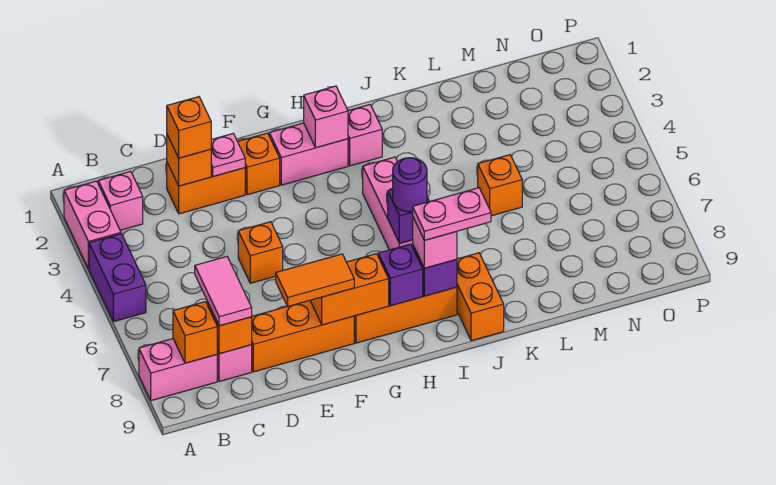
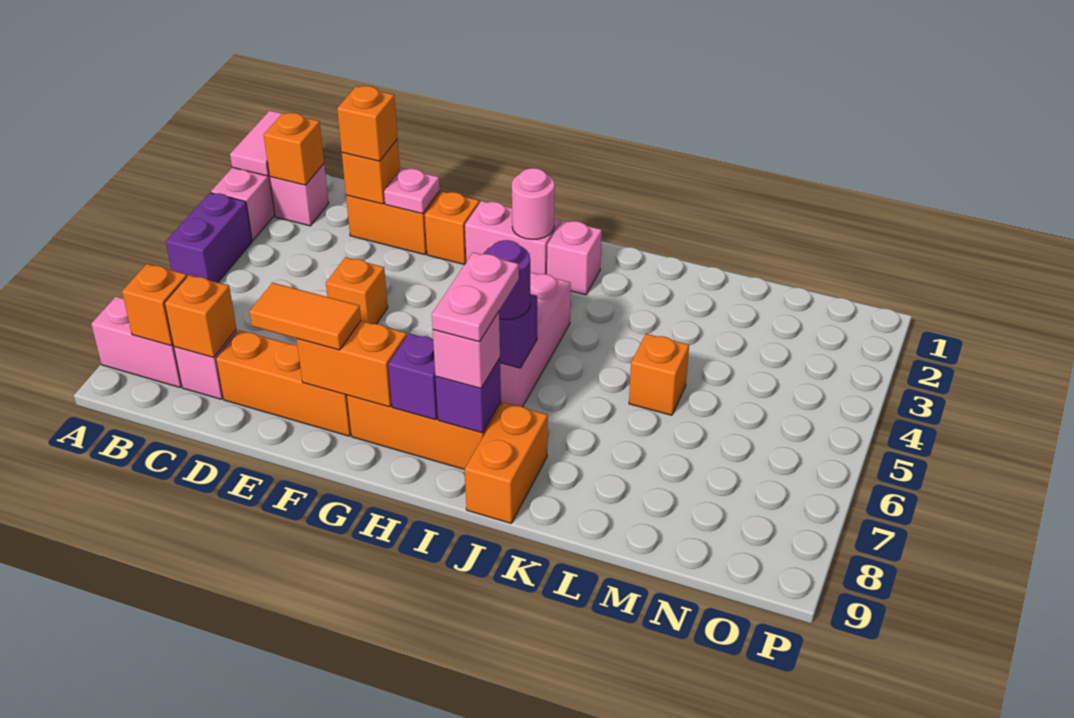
none -> orange 1x1 brick [264,113,324,185]
pink 1x2 tile [195,257,252,326] -> pink 1x2 tile moved to [230,111,282,176]
pink 1x1 brick [304,86,348,148] -> pink 1x1 round brick [512,168,555,239]
pink 1x2 plate [413,188,491,240] -> pink 1x2 plate turned to [432,252,519,342]

